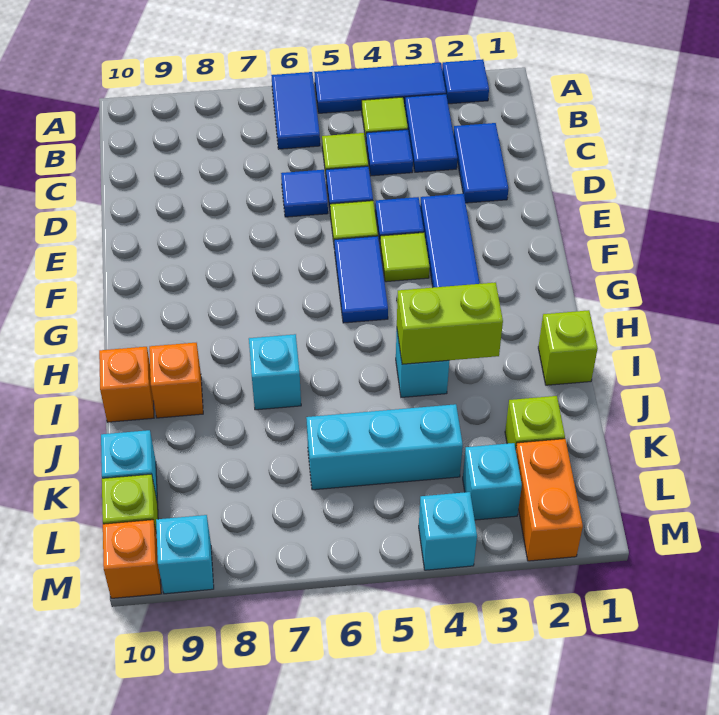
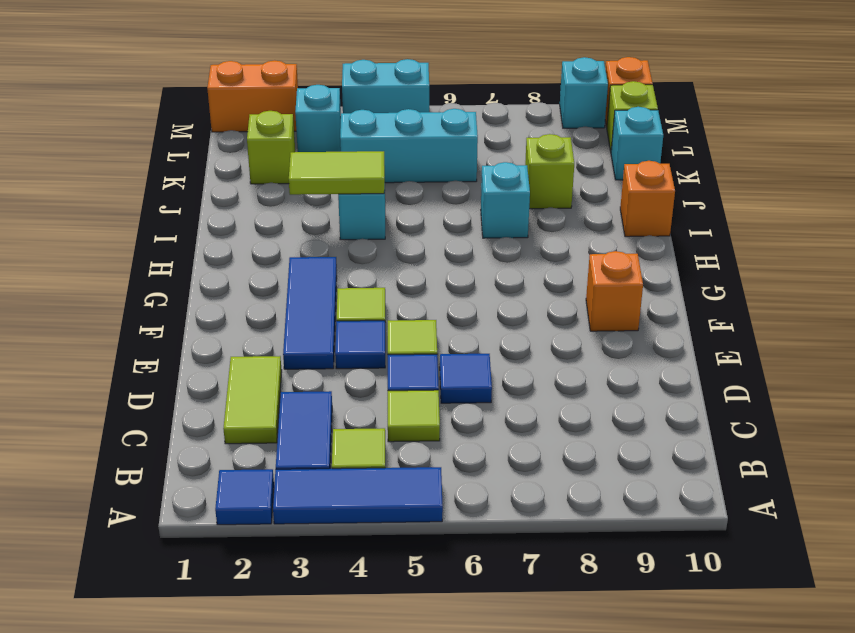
blue 1x2 tile [271,72,320,149] -> none
blue 1x2 tile [453,123,508,203] -> lime 1x2 tile [223,356,282,444]
blue 1x1 tile [366,130,413,176] -> none
blue 1x2 tile [334,236,388,323] -> none
lime 1x1 brick [538,310,598,385] -> lime 1x1 brick moved to [525,134,574,209]
lime 1x2 brick [397,283,503,364] -> lime 1x2 tile [289,151,385,195]
orange 1x1 brick [149,343,203,418] -> orange 1x1 brick moved to [586,251,643,331]
orange 1x2 brick [516,439,583,561] -> orange 1x2 brick turned to [207,60,298,132]
cyan 1x1 brick [419,492,477,570] -> cyan 1x2 brick [342,59,429,113]

